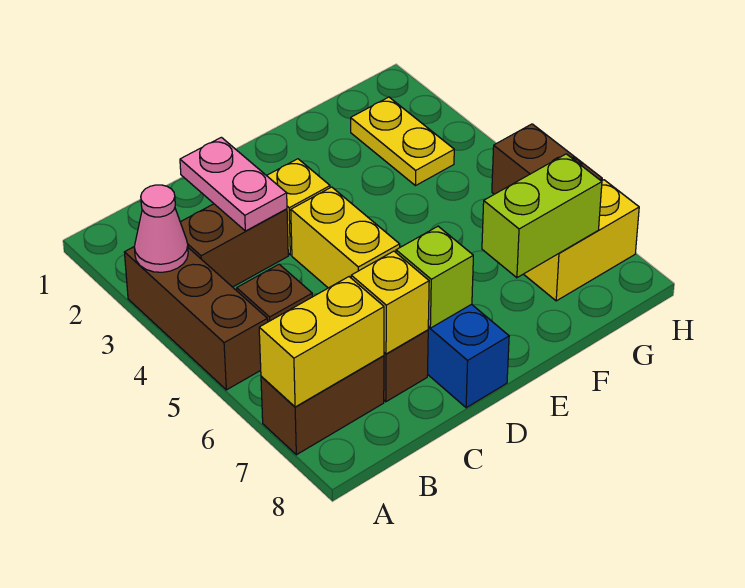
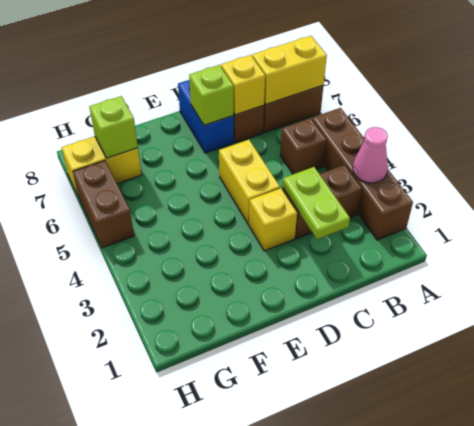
brown 1x3 brick [124,247,268,390] -> brown 1x4 brick [312,108,413,240]
pink 1x2 plate [180,137,287,231] -> lime 1x2 plate [283,167,350,239]
lime 1x2 brick [482,154,602,278] -> lime 1x1 brick [89,96,138,158]
yellow 1x2 plate [351,97,454,186] -> none

